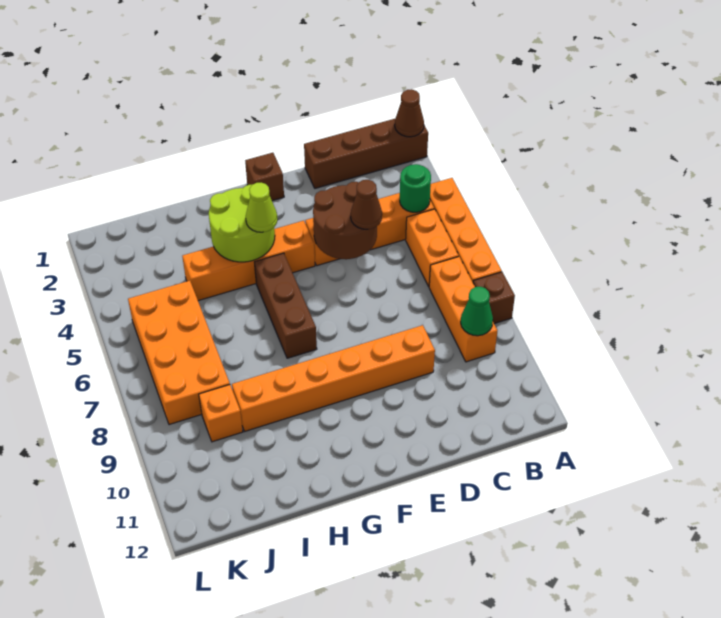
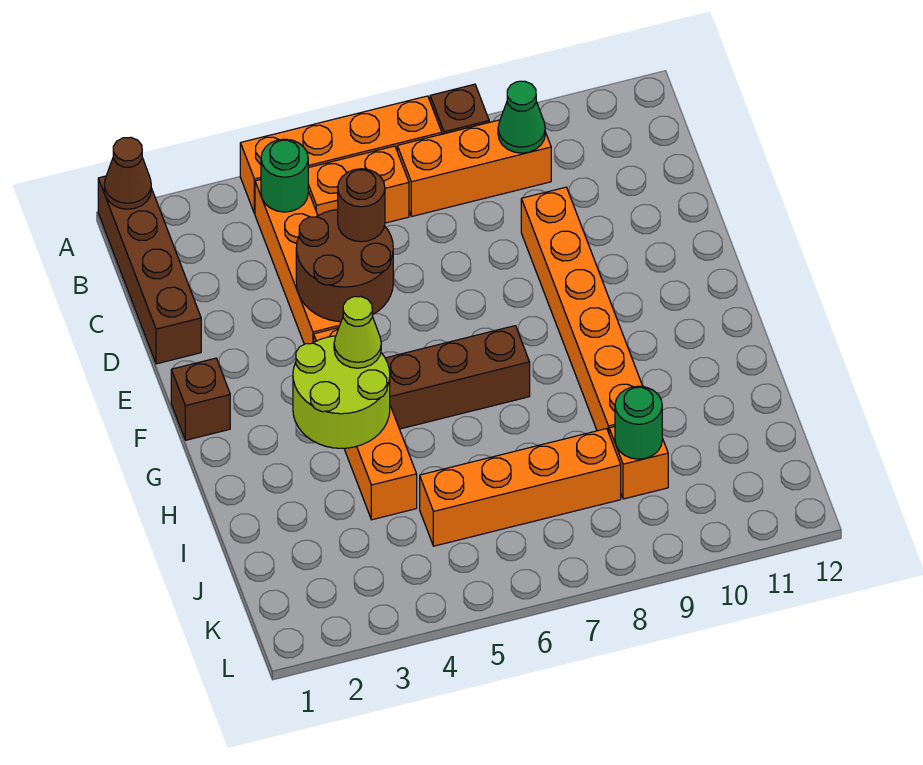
brown 1x1 cone [351,180,382,229] -> brown 1x1 round brick [338,169,385,242]
orange 2x4 brick [128,281,230,425] -> orange 1x4 brick [420,429,621,546]
none -> green 1x1 round brick [615,386,662,459]

